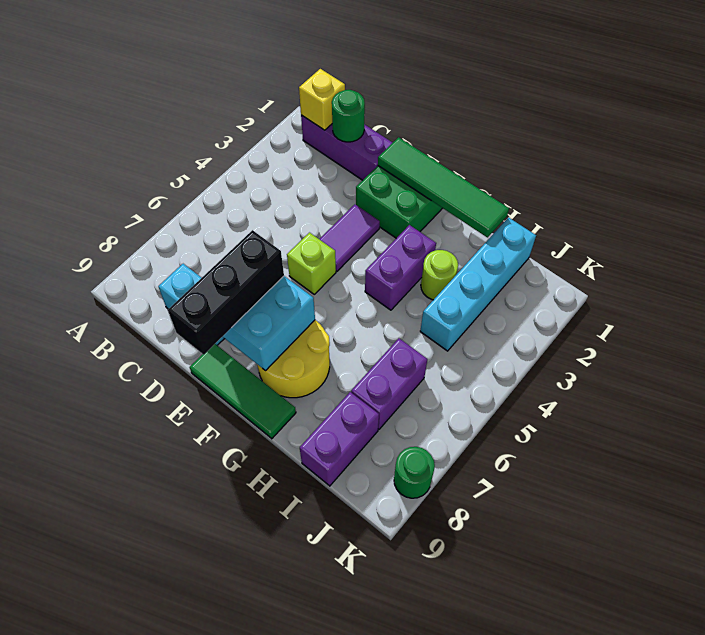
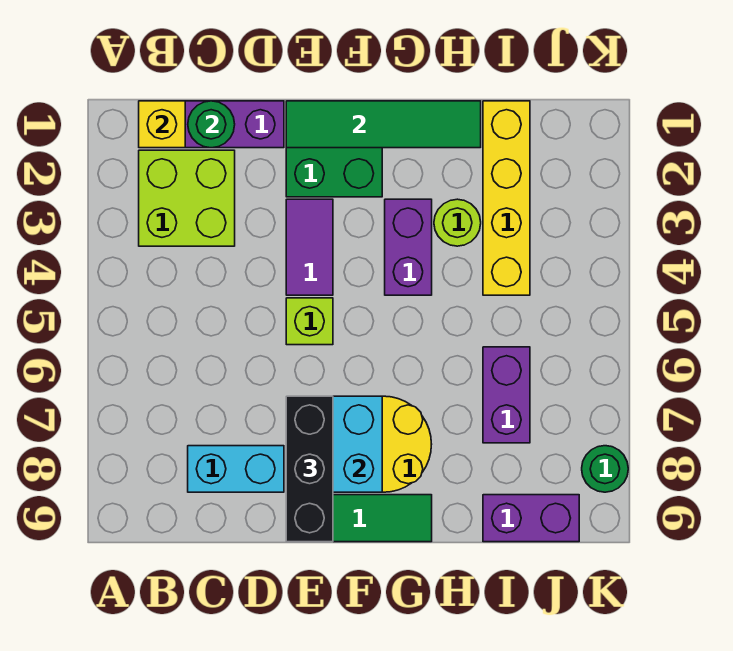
none -> lime 2x2 brick [139,150,235,246]
cyan 1x4 brick [420,218,536,351] -> yellow 1x4 brick [483,101,530,295]
purple 1x2 brick [300,392,379,486] -> purple 1x2 brick turned to [483,495,579,542]

